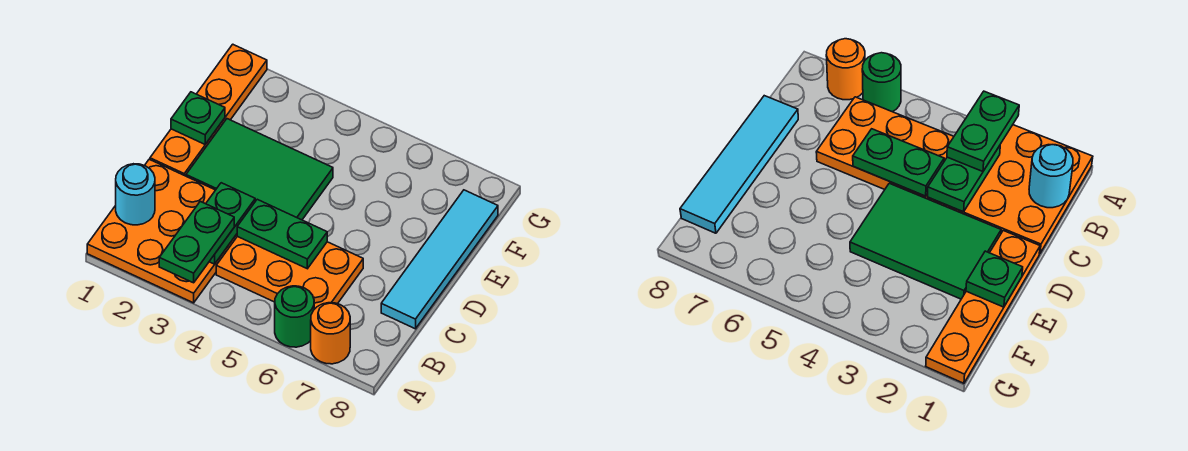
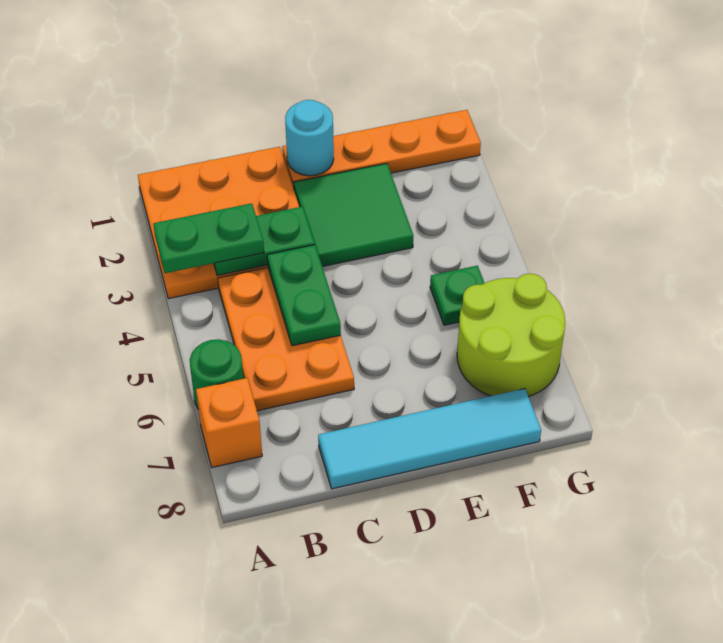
orange 1x1 round brick [311,303,350,364] -> orange 1x1 brick [196,378,262,467]
cyan 1x1 round brick [116,164,155,225] -> cyan 1x1 round brick moved to [285,100,334,176]
green 2x3 tile [186,119,333,220] -> green 2x2 tile [294,163,414,267]
green 1x1 plate [171,92,225,144] -> green 1x1 plate moved to [430,266,484,325]
none -> lime 2x2 round brick [457,274,565,396]

